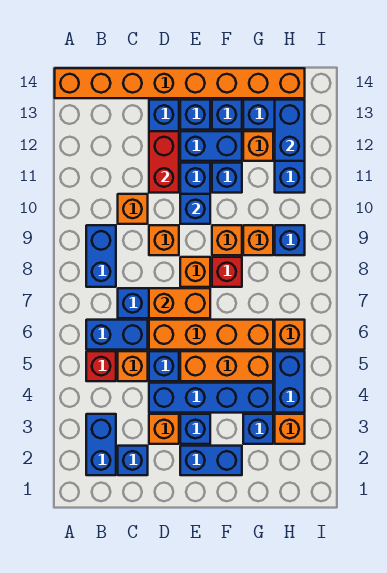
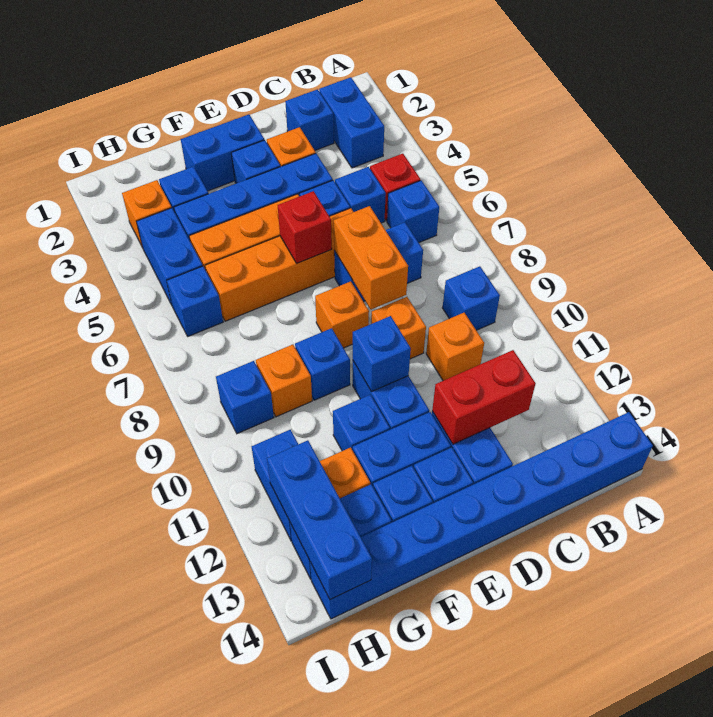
orange 1x8 brick [55,68,305,98] -> blue 1x8 brick [310,412,653,619]
blue 1x2 brick [86,320,148,350] -> blue 1x1 brick [387,180,439,243]
blue 1x2 brick [86,225,116,287] -> blue 1x1 brick [443,266,500,330]
orange 1x1 brick [118,351,148,381] -> blue 1x1 brick [335,167,386,223]
orange 1x2 brick [149,288,210,318] -> orange 1x2 brick turned to [334,206,408,309]
red 1x2 brick [149,131,179,193] -> red 1x2 brick turned to [432,350,536,444]
red 1x1 brick [212,257,242,287] -> red 1x1 brick moved to [278,191,332,263]
orange 1x1 brick [212,225,242,255] -> blue 1x1 brick [295,328,350,400]
orange 1x1 brick [275,320,305,350] -> blue 1x1 brick [167,266,223,336]
blue 1x2 brick [275,100,305,161] -> blue 1x3 brick [267,440,372,599]

